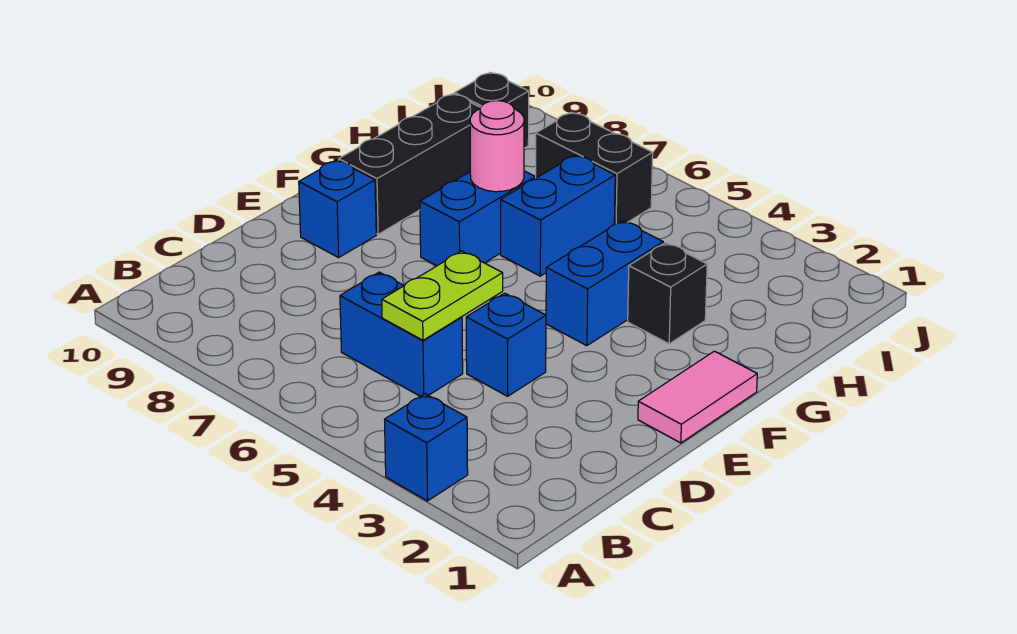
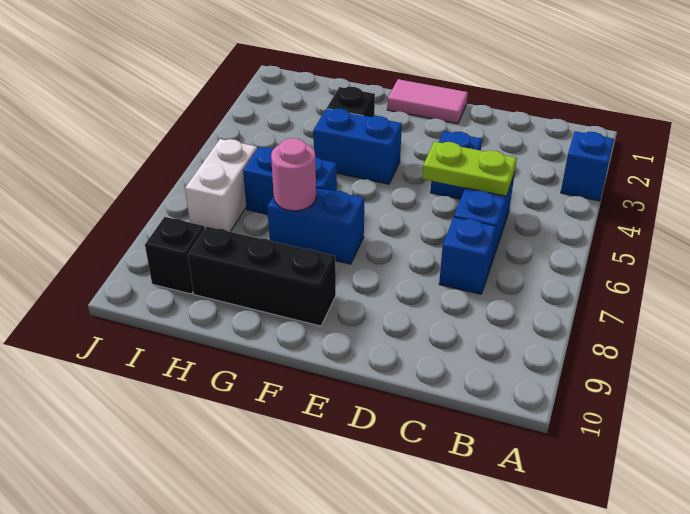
blue 1x1 brick [299,160,376,258] -> blue 1x1 brick moved to [439,217,496,294]
black 1x2 brick [536,112,653,224] -> white 1x2 brick [185,139,257,232]

